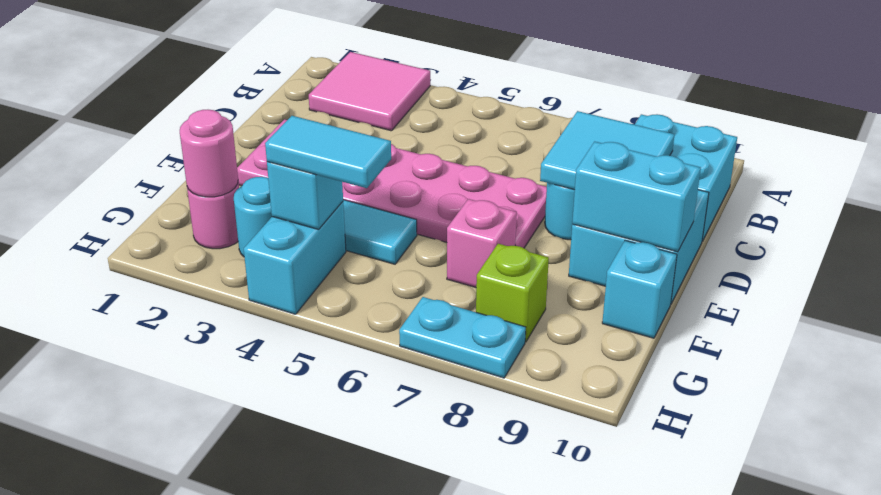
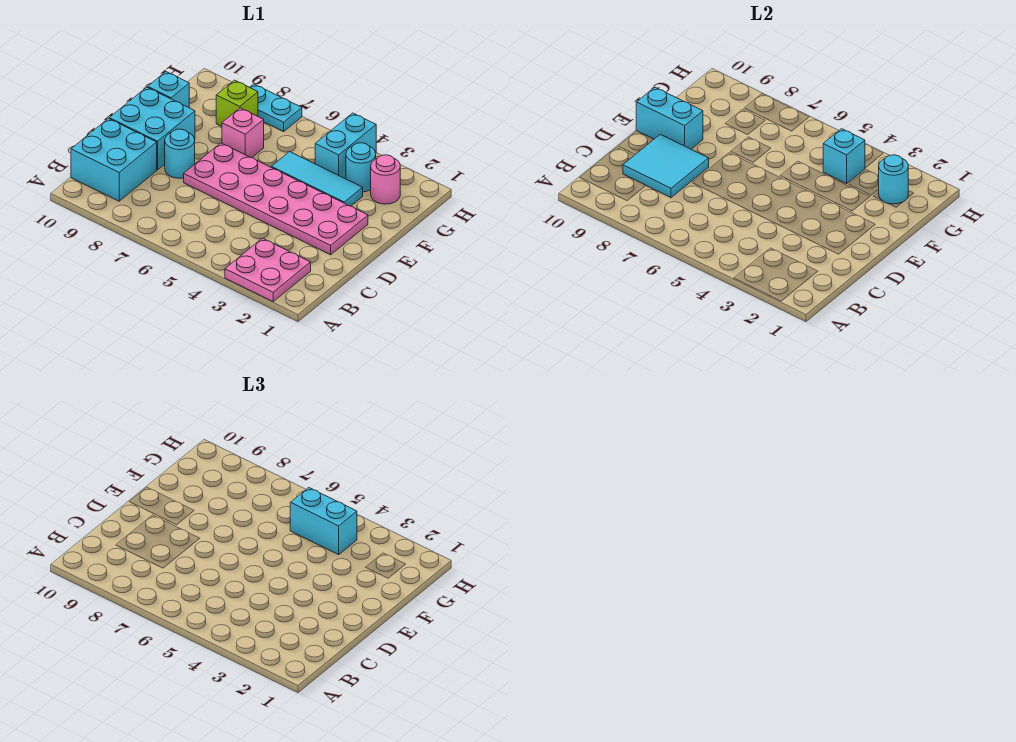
pink 2x2 tile [309,52,430,131] -> pink 2x2 plate [225,238,311,301]
pink 1x1 round brick [180,110,238,197] -> cyan 1x1 round brick [878,155,908,204]
cyan 1x2 tile [265,116,391,188] -> cyan 1x2 brick [290,488,357,554]

